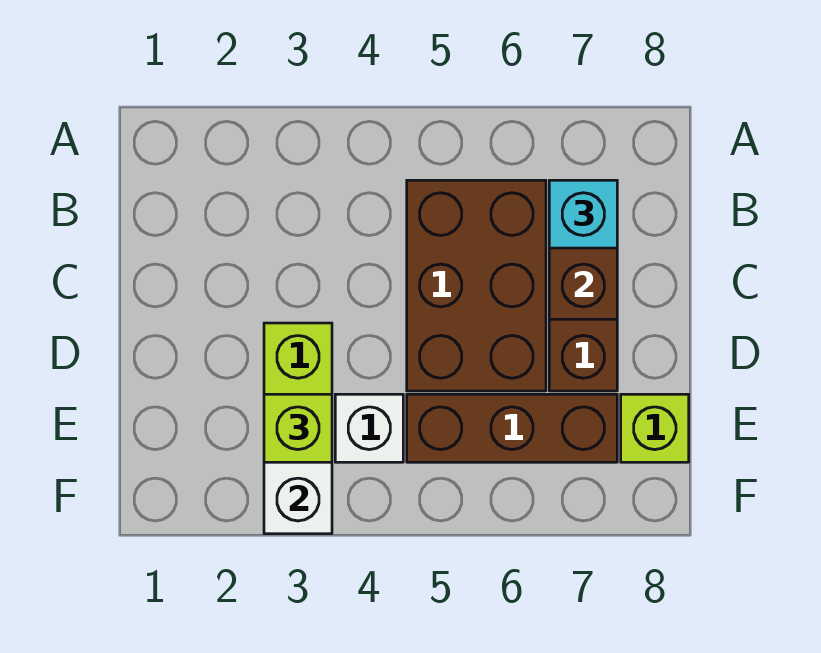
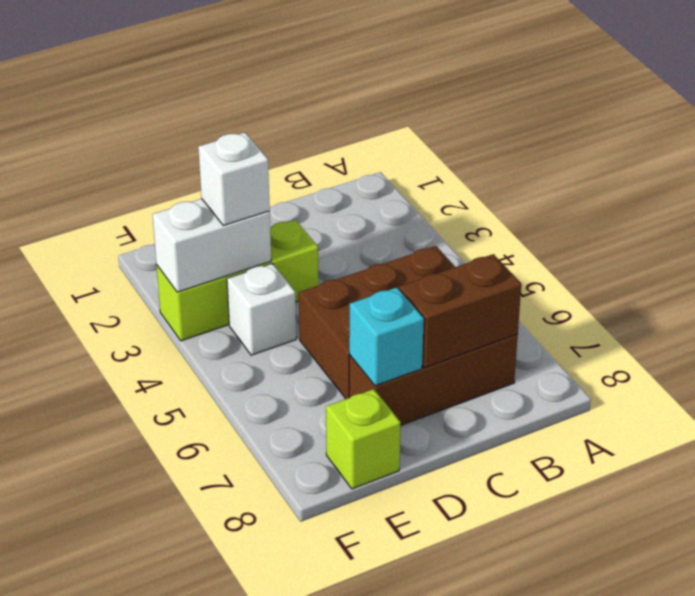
cyan 1x1 brick [549,180,617,248] -> cyan 1x1 brick moved to [349,287,424,386]
lime 1x1 brick [264,394,332,462] -> white 1x1 brick [198,132,270,226]
brown 1x3 brick [407,394,617,462] -> none

